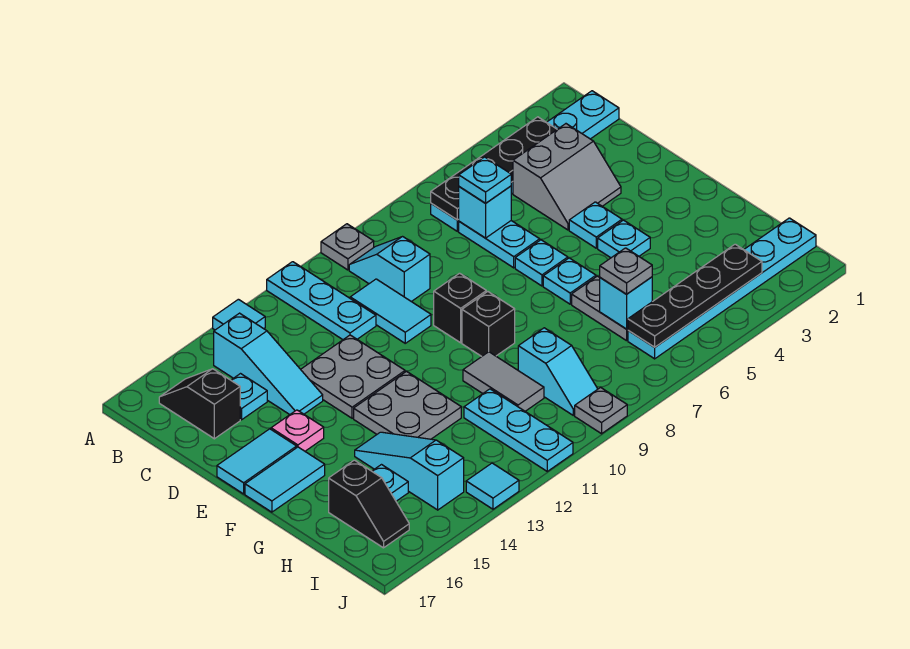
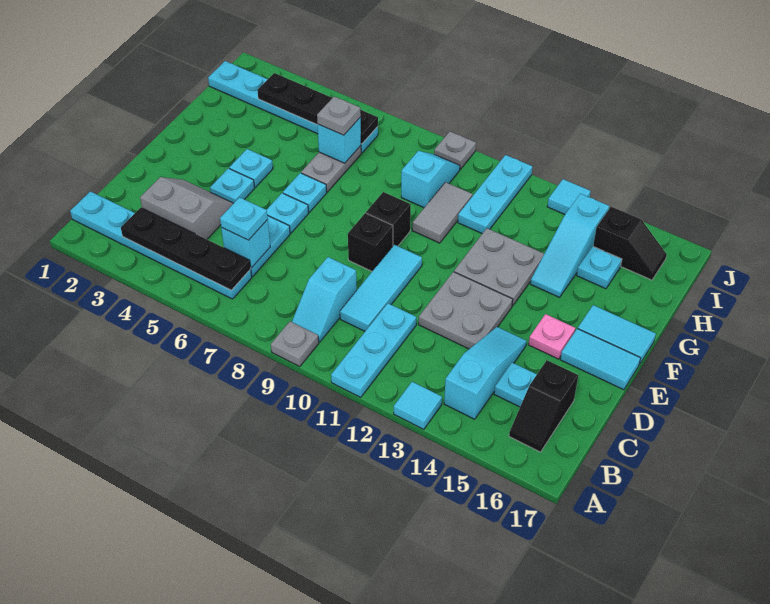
cyan 1x2 tile [350,279,431,343] -> cyan 1x3 tile [340,245,422,331]
black 1x2 slope [329,460,409,548] -> black 1x2 slope turned to [593,207,667,280]

